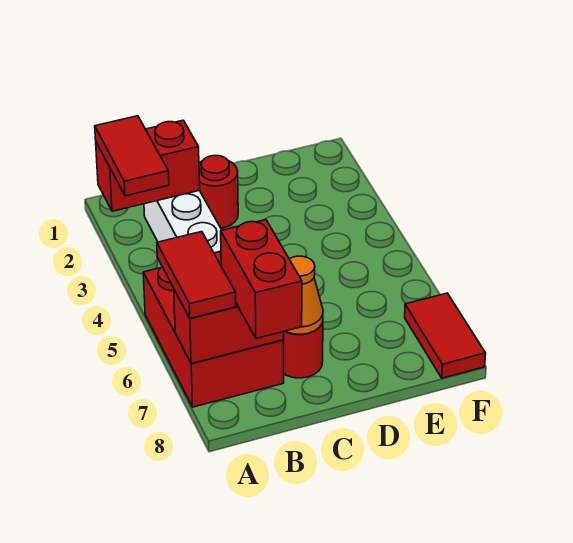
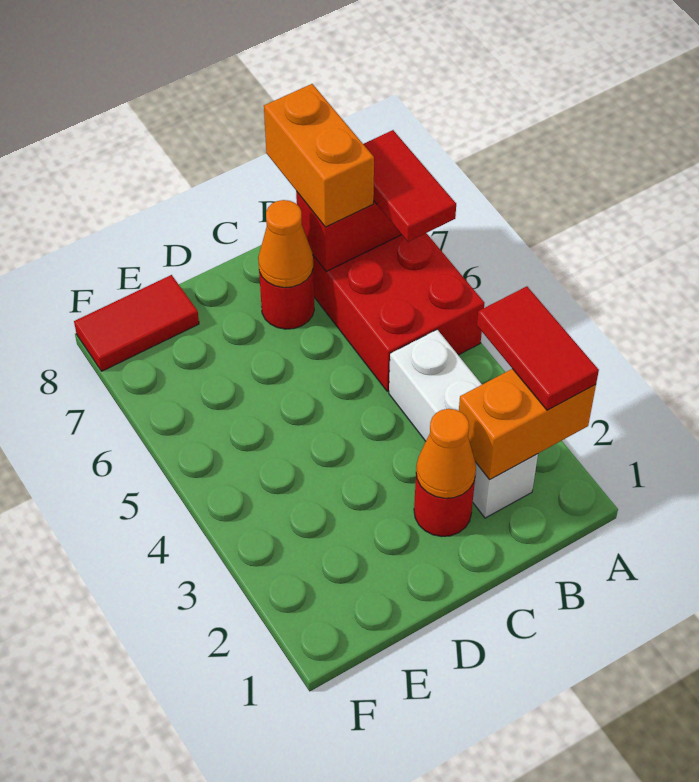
red 1x2 brick [96,120,200,211] -> orange 1x2 brick [459,369,596,480]
red 1x2 brick [221,220,302,338] -> orange 1x2 brick [264,84,374,227]
none -> orange 1x1 cone [416,409,476,498]
red 1x2 tile [405,293,486,378] -> red 1x2 tile turned to [74,275,199,371]

